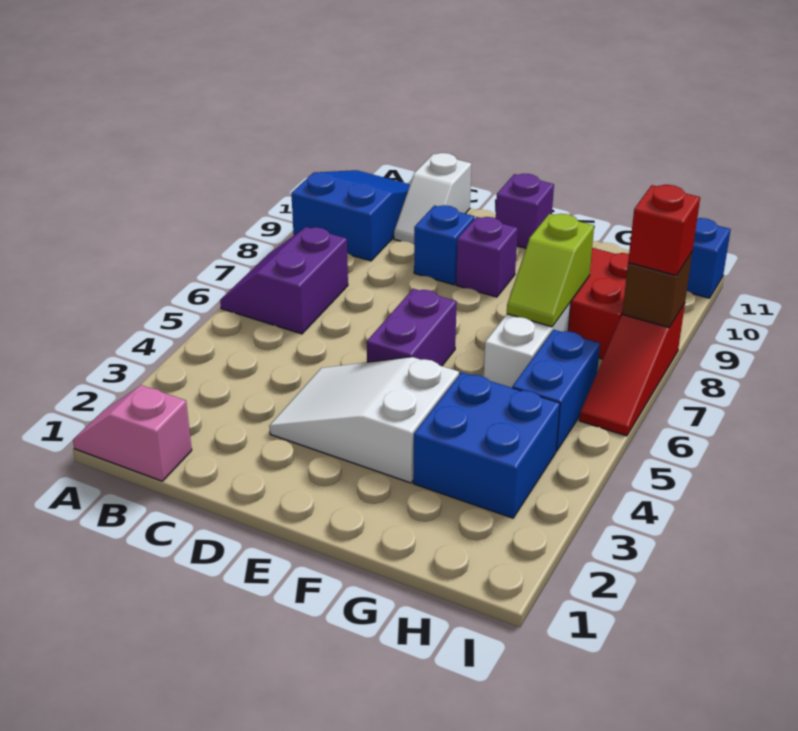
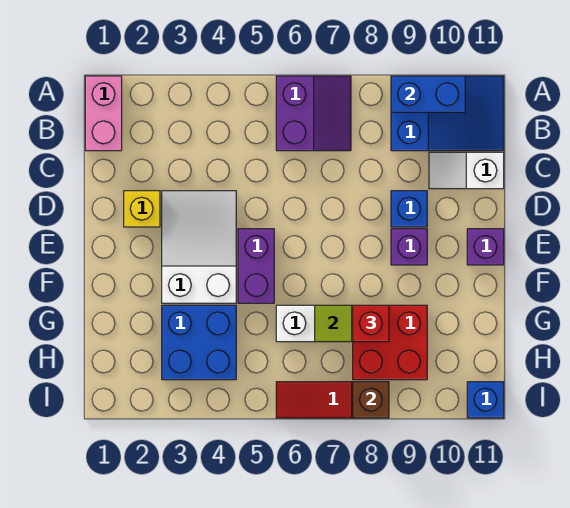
pink 1x2 slope [73,385,192,481] -> pink 1x2 brick [85,76,122,151]
purple 2x2 slope [220,227,348,334] -> purple 2x2 slope turned to [276,76,351,151]
none -> yellow 1x1 brick [124,191,160,227]
purple 1x2 brick [367,289,457,366] -> purple 1x2 brick turned to [238,229,274,303]
blue 1x2 brick [512,330,600,451] -> blue 1x2 brick moved to [391,76,465,112]
red 1x1 brick [628,185,700,275] -> red 1x1 brick moved to [353,305,389,342]

